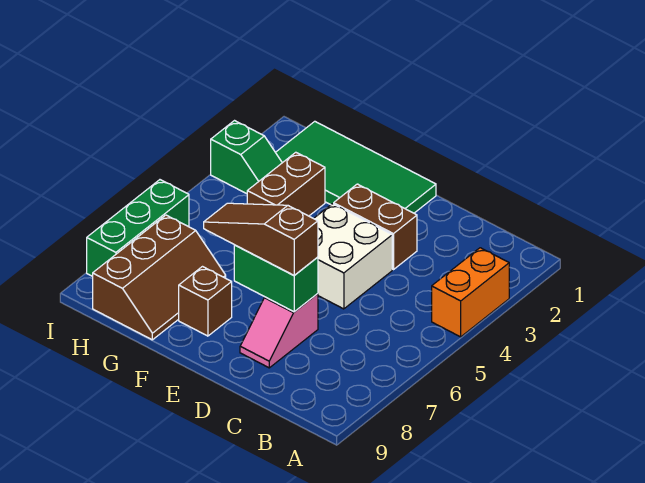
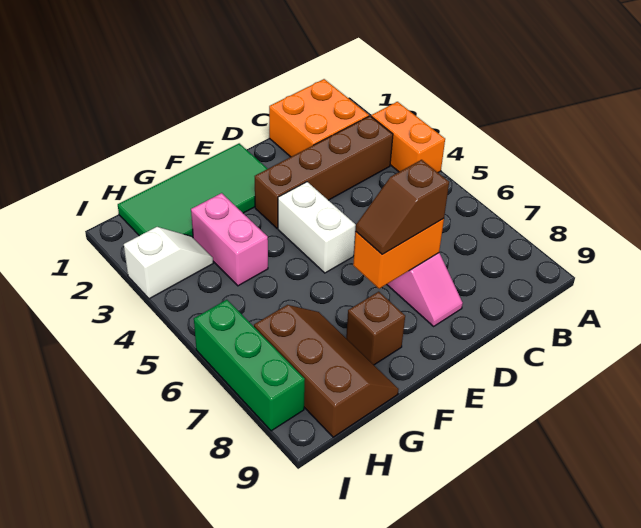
none -> orange 2x2 brick [269,79,369,157]
brown 1x2 brick [334,184,417,270] -> brown 1x4 brick [255,116,393,228]
white 2x2 brick [314,204,392,309] -> white 1x2 brick [278,182,356,273]
green 1x2 brick [234,245,318,312] -> orange 1x2 brick [353,219,444,289]
brown 1x3 slope [204,203,318,275] -> brown 1x2 slope [356,160,449,254]
brown 1x2 brick [247,152,325,216] -> pink 1x2 brick [191,193,268,286]
green 1x2 slope [211,121,282,194] -> white 1x2 slope [124,227,213,299]

